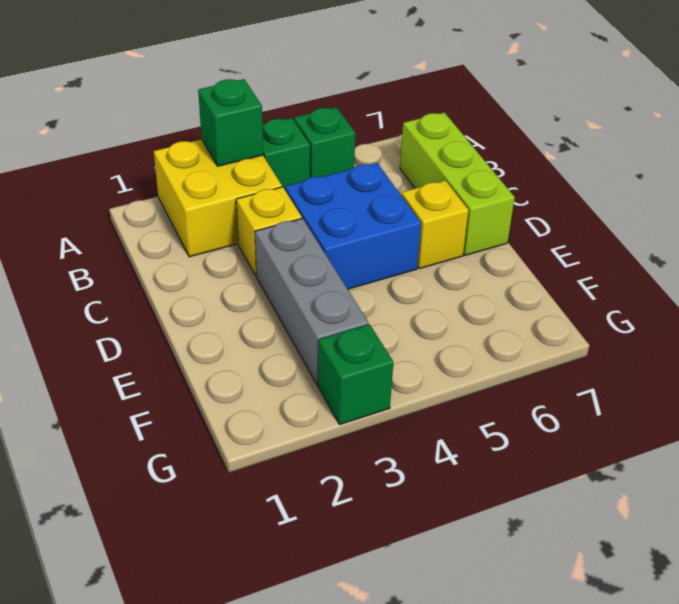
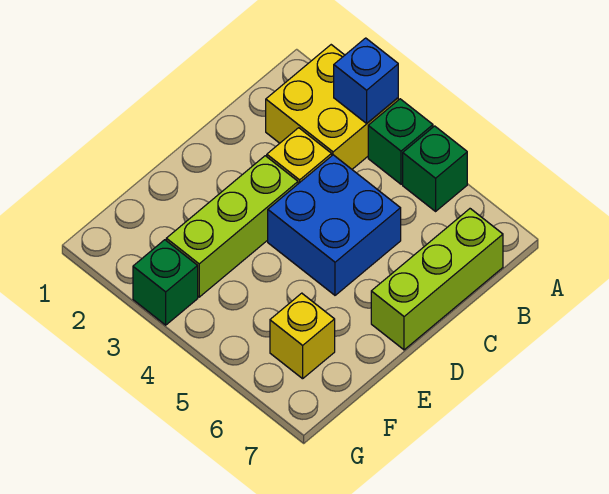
green 1x1 brick [198,79,263,166] -> blue 1x1 brick [334,38,398,123]
grey 1x3 brick [255,218,368,384] -> lime 1x3 brick [166,156,298,297]
yellow 1x1 brick [401,180,468,269] -> yellow 1x1 brick moved to [270,293,335,379]

